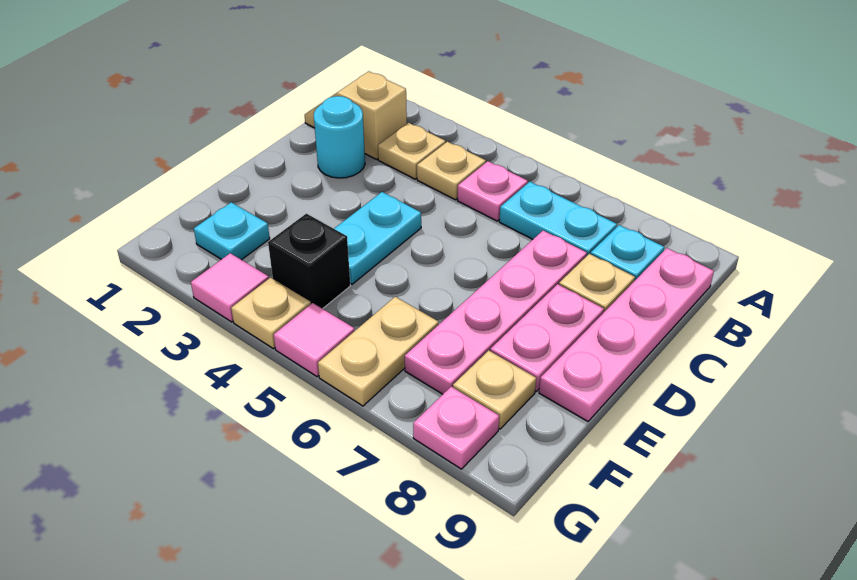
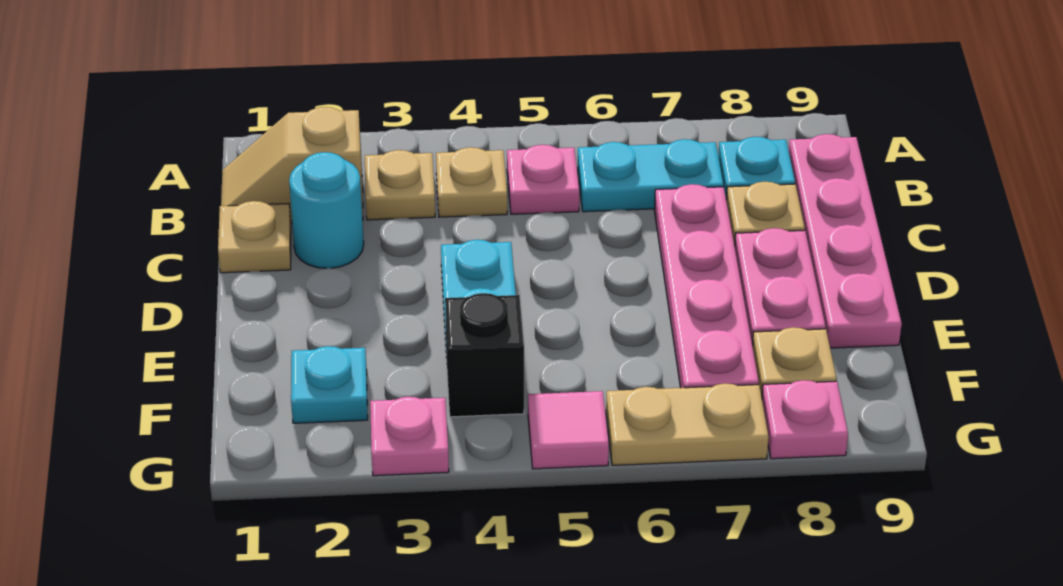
tan 1x2 plate [318,297,439,406] -> tan 1x2 plate turned to [606,383,769,465]
pink 1x1 tile [191,253,269,322] -> pink 1x1 plate [370,397,449,476]
tan 1x1 plate [231,278,311,349] -> tan 1x1 plate moved to [218,201,291,273]

